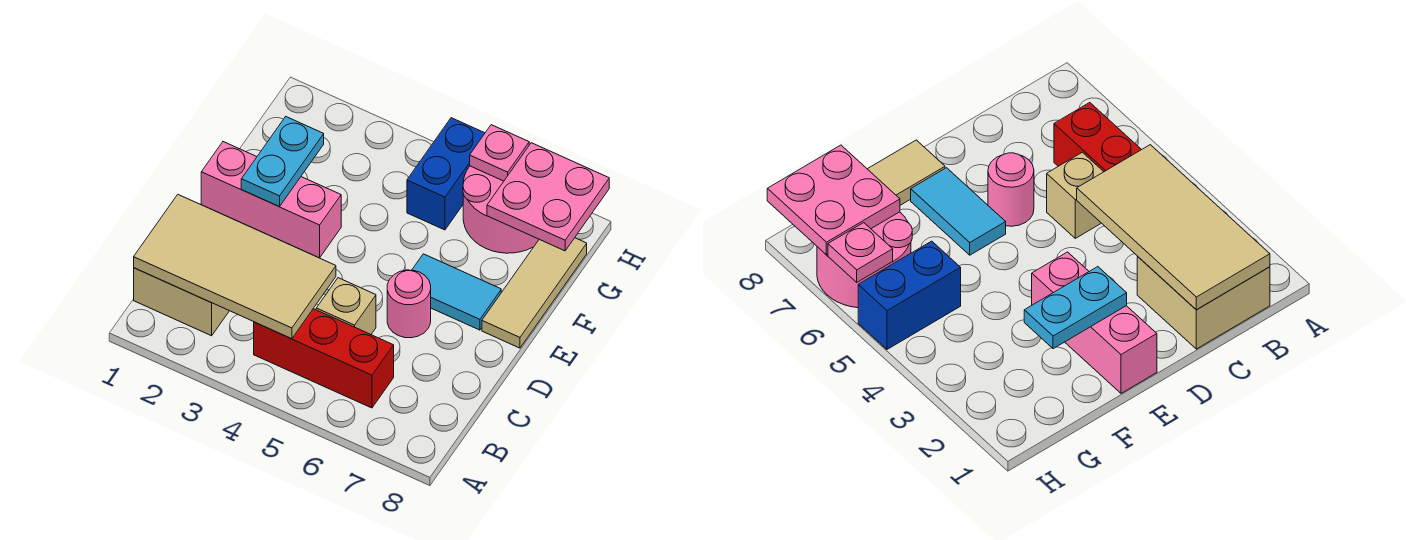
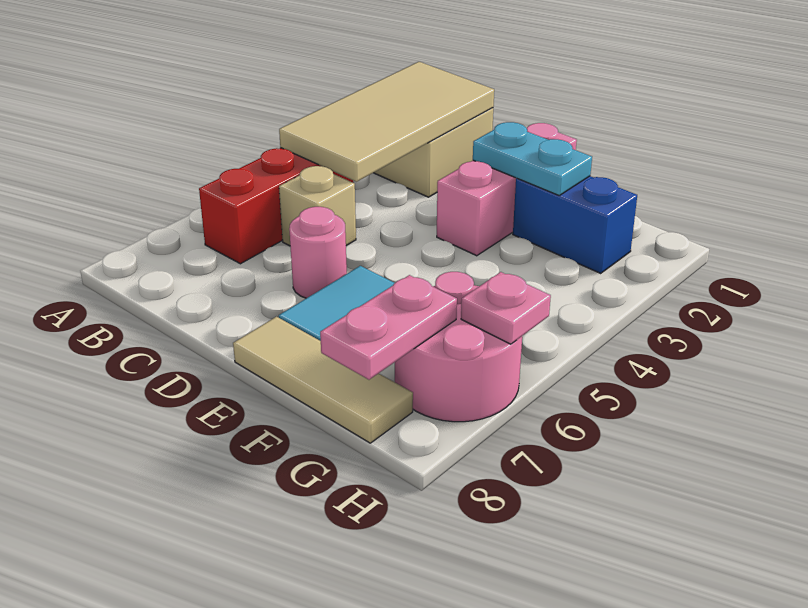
blue 1x2 brick [407,118,485,230] -> blue 1x2 brick moved to [513,176,637,273]
pink 2x2 plate [487,143,609,251] -> pink 1x2 plate [320,275,457,380]

